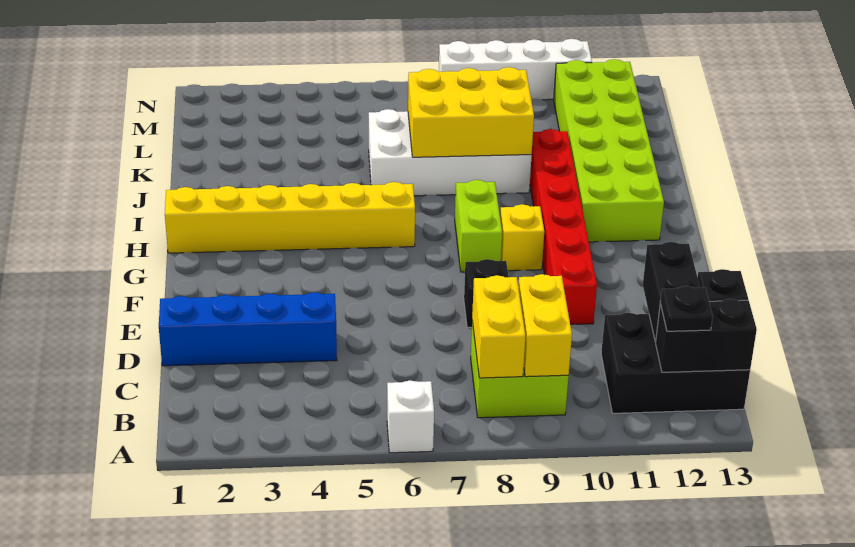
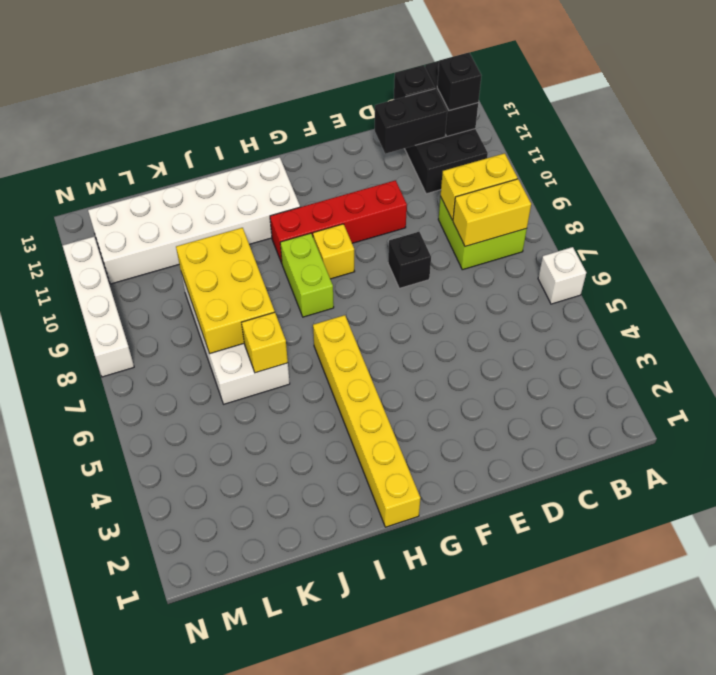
black 1x1 plate [660,286,713,331] -> black 1x1 brick [437,53,481,111]
blue 1x4 brick [159,292,337,366] -> none
red 1x6 brick [530,129,597,324] -> red 1x4 brick [270,180,407,263]
lime 1x2 brick [455,180,502,272] -> lime 1x2 brick turned to [280,233,334,317]
lime 2x6 brick [554,59,664,242] -> white 2x6 brick [88,157,300,284]
none -> yellow 1x1 brick [241,312,288,373]

